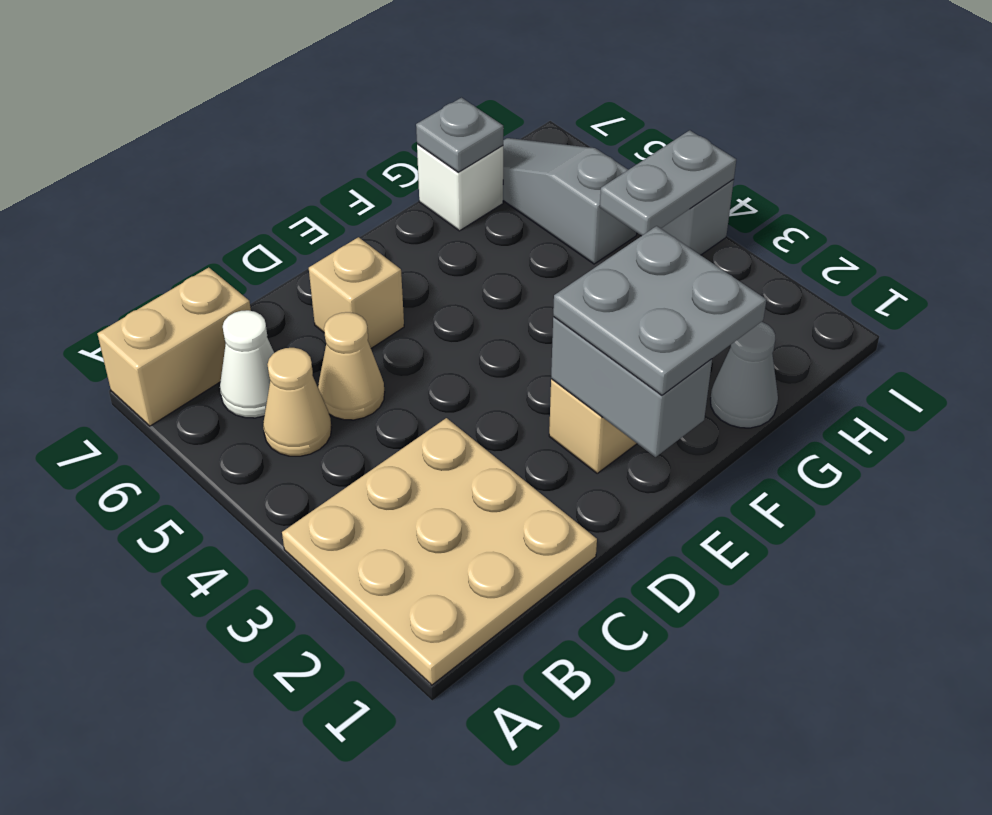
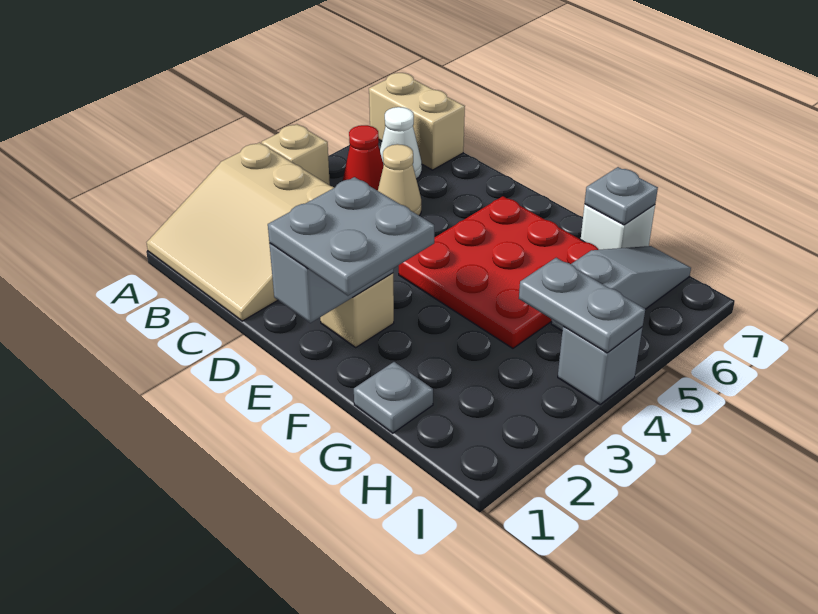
tan 3x3 plate [282,418,597,685] -> tan 3x3 slope [147,143,334,321]
tan 1x1 cone [263,348,331,456] -> red 1x1 cone [343,125,384,191]
tan 1x1 brick [309,237,404,348] -> tan 1x1 brick moved to [262,124,330,185]
none -> red 3x3 plate [399,196,599,348]
grey 1x1 cone [710,322,778,428] -> grey 1x1 plate [354,362,433,433]

